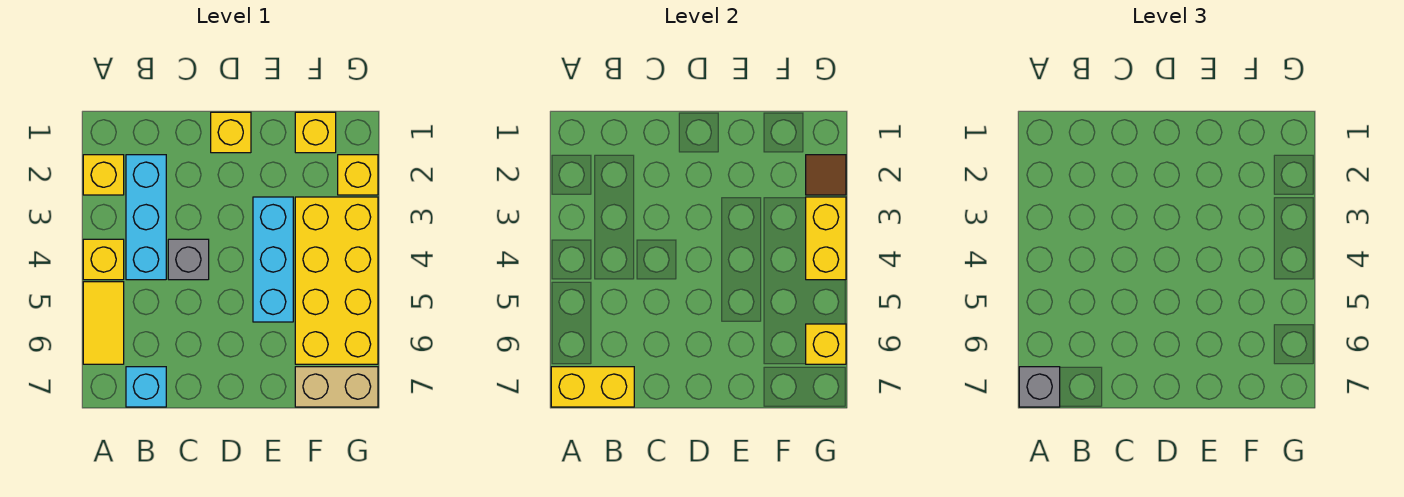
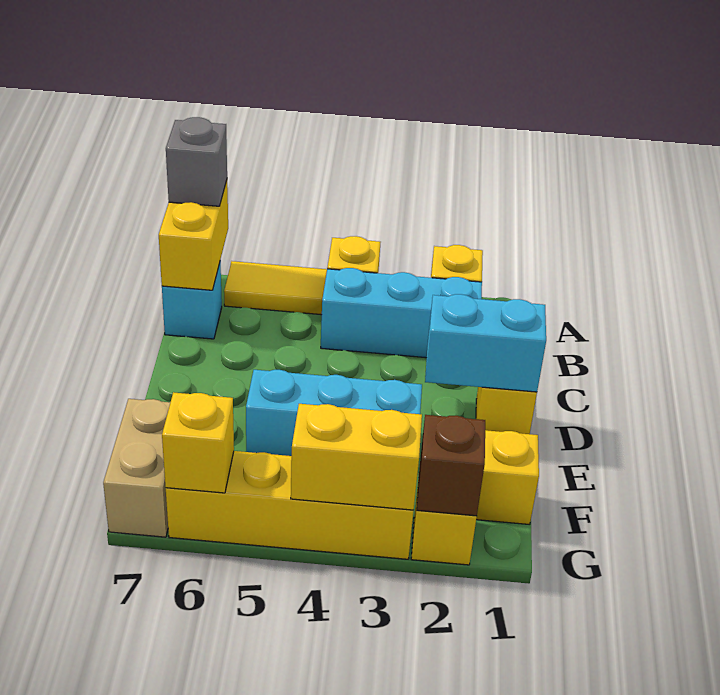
grey 1x1 brick [168,239,209,280] -> none
none -> cyan 1x2 brick [425,294,546,392]
yellow 2x4 brick [295,197,378,364] -> yellow 1x4 brick [166,451,414,559]
brown 1x1 tile [806,155,846,195] -> brown 1x1 brick [417,415,485,516]

